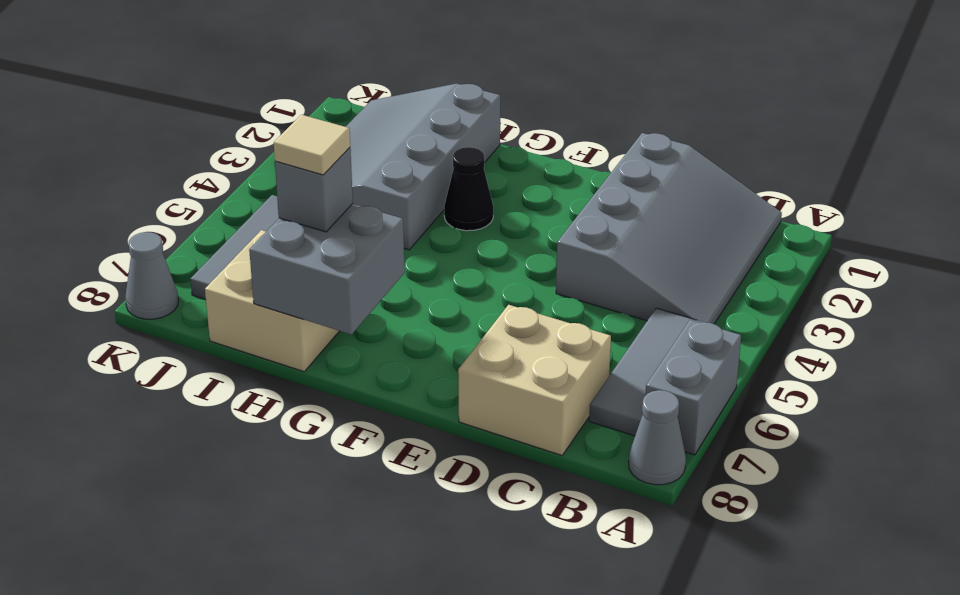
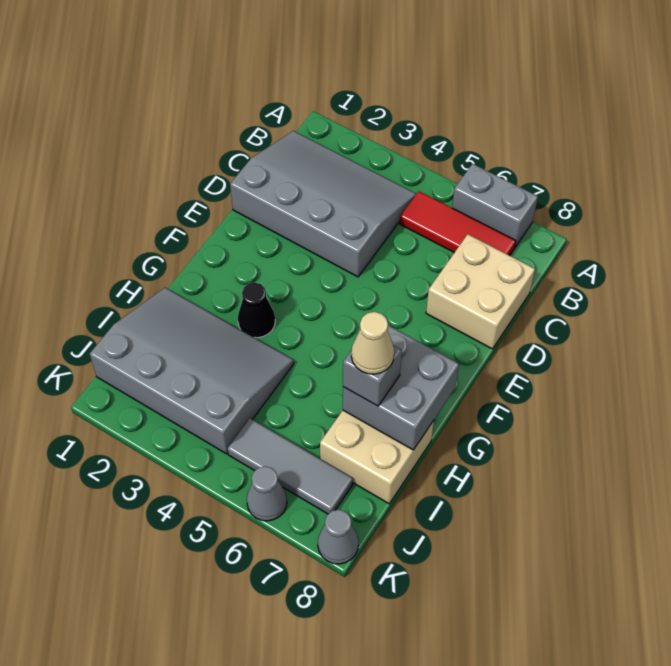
grey 1x1 cone [629,390,686,485] -> grey 1x1 cone moved to [247,466,287,521]
grey 1x3 tile [589,308,703,436] -> red 1x3 tile [400,191,516,256]
grey 3x4 slope [346,83,500,250] -> grey 3x4 slope turned to [90,288,294,454]
tan 1x1 tile [274,115,350,175] -> tan 1x1 cone [351,312,394,374]

